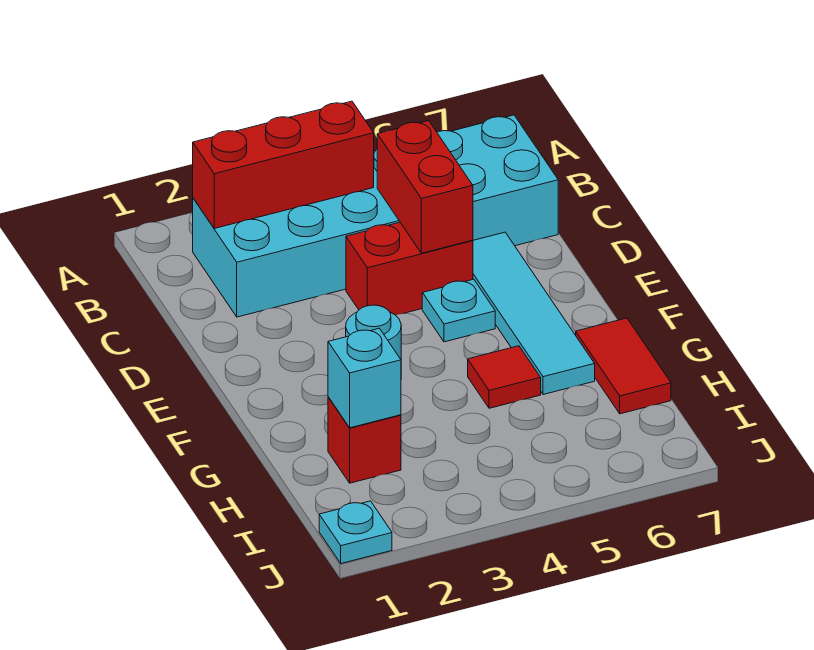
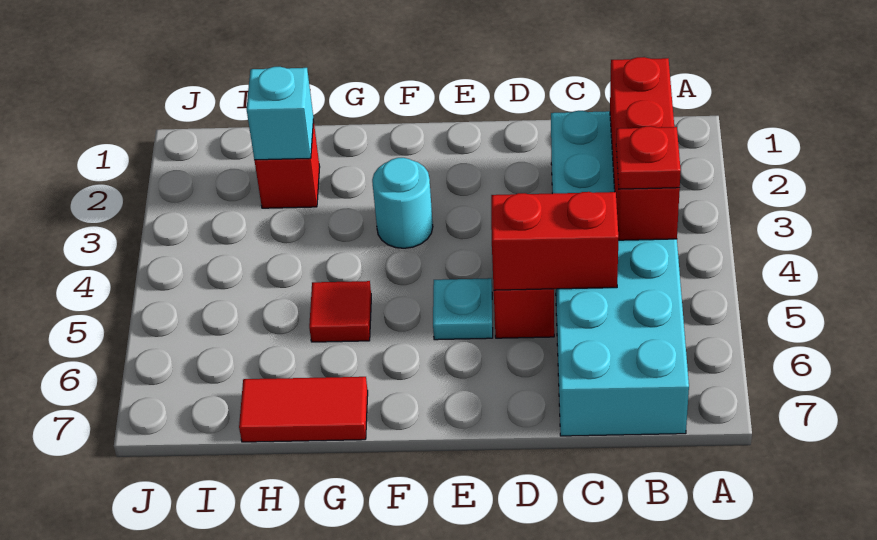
none -> red 1x1 plate [616,126,681,189]
cyan 1x4 tile [473,232,595,395] -> none
cyan 1x1 plate [319,501,392,563] -> none

